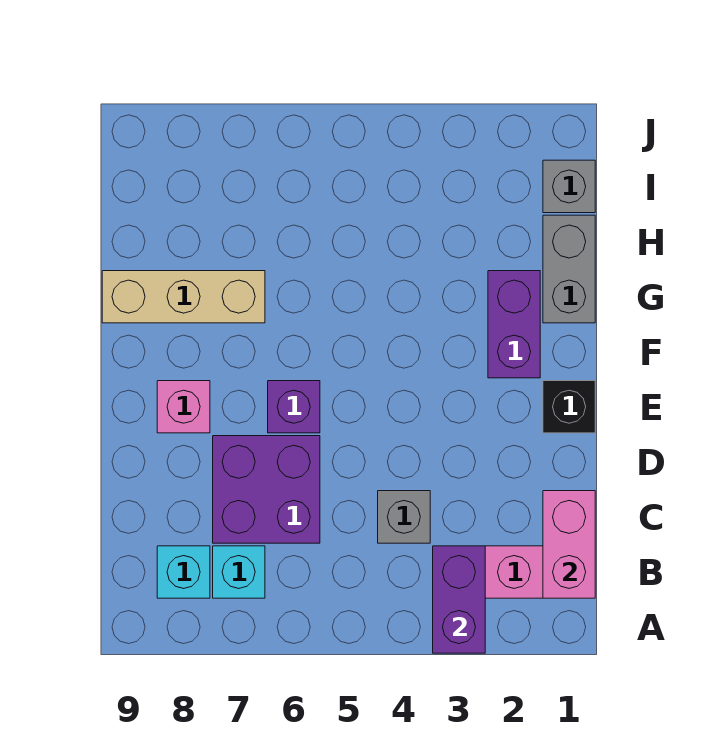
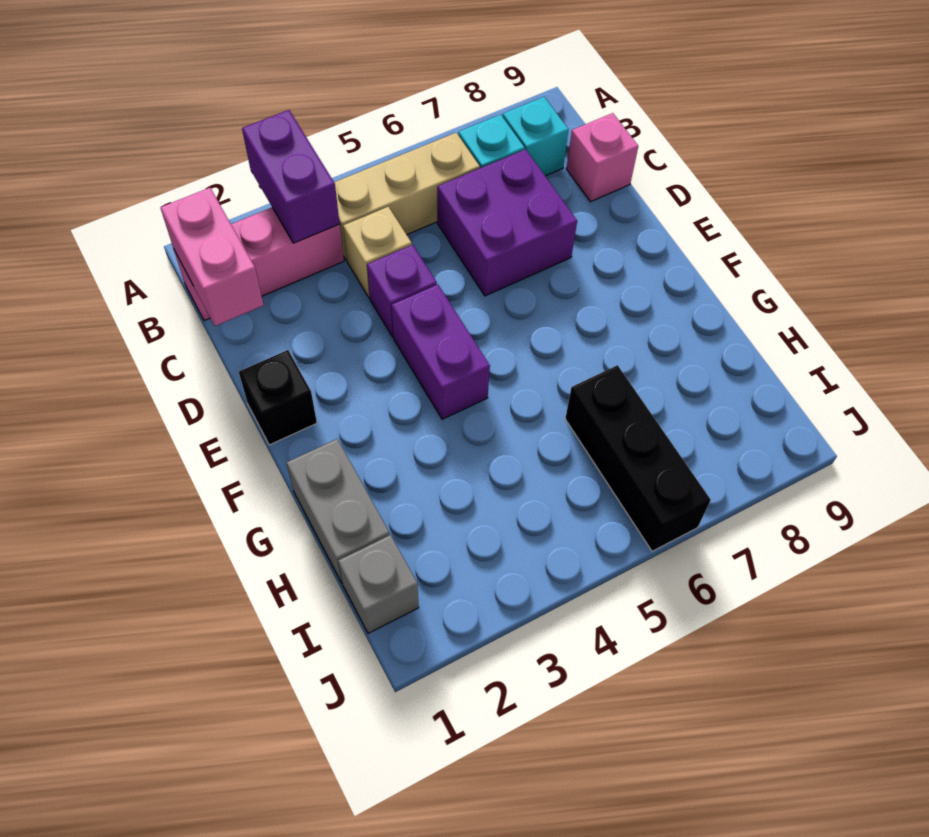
grey 1x1 brick [378,491,430,543] -> tan 1x1 brick [343,207,412,298]
purple 1x1 brick [268,381,320,433] -> purple 1x1 brick moved to [367,245,437,337]
pink 1x1 brick [157,381,210,433] -> pink 1x1 brick moved to [566,113,638,202]
purple 1x2 brick [488,271,540,378] -> purple 1x2 brick moved to [392,284,490,419]
tan 1x3 brick [102,271,265,323] -> tan 1x3 brick moved to [334,133,480,260]
none -> black 1x3 brick [565,365,711,551]

